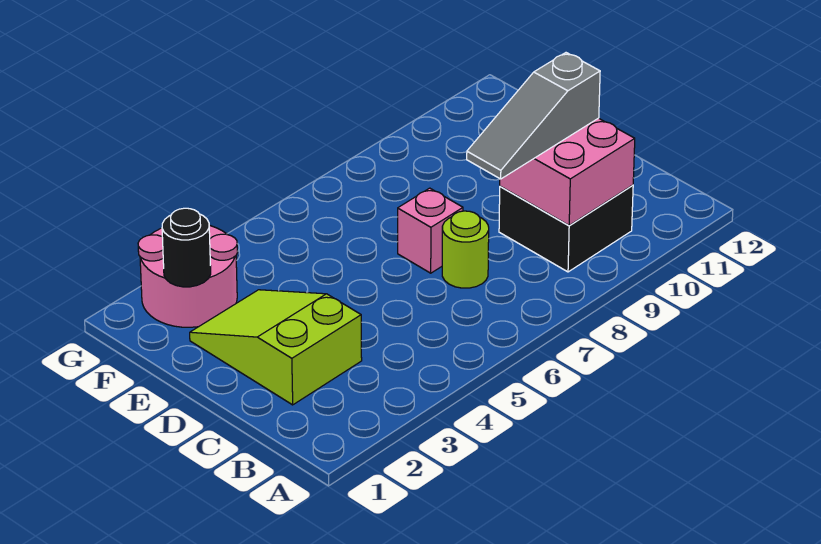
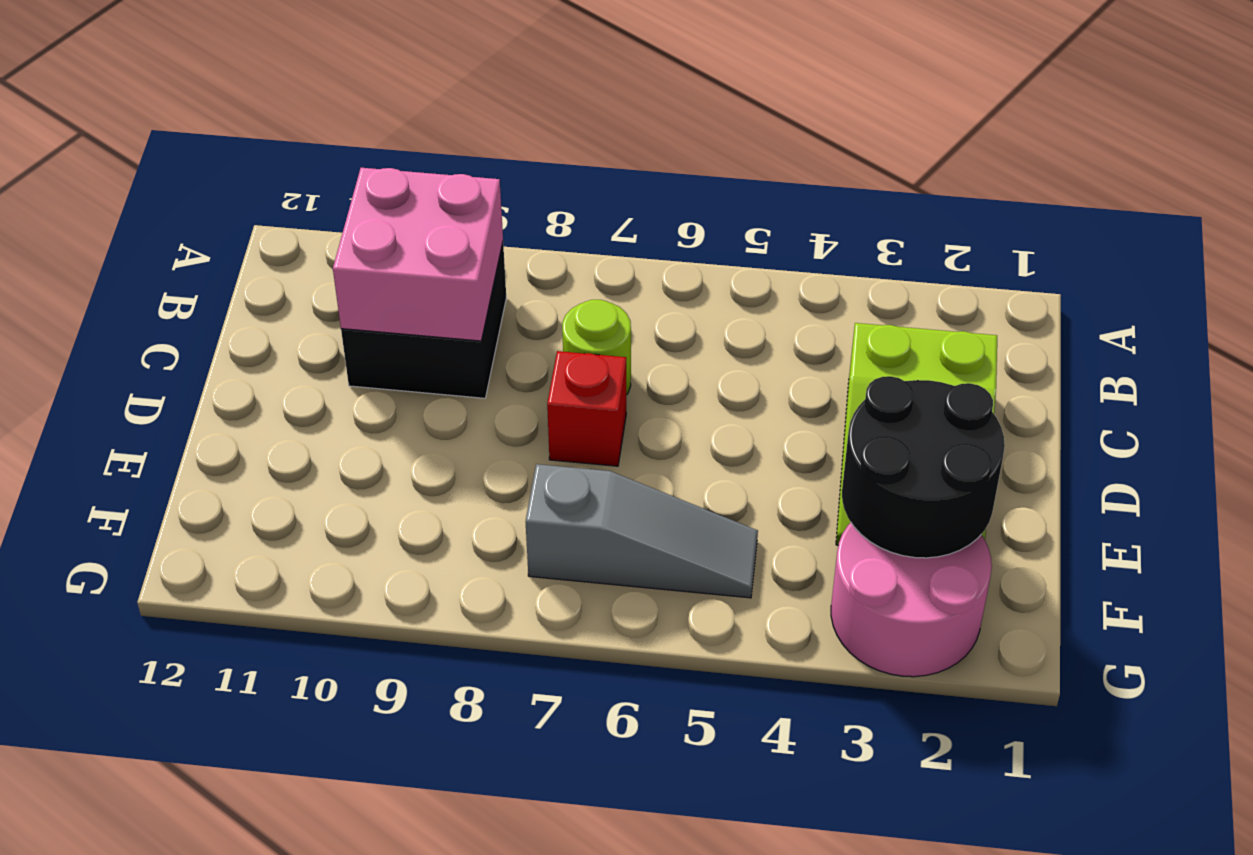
grey 1x3 slope [467,53,600,179] -> grey 1x3 slope moved to [526,464,758,598]
pink 1x1 brick [398,188,463,273] -> red 1x1 brick [547,351,626,466]
black 1x1 round brick [162,208,211,287] -> black 2x2 round brick [842,376,1005,558]

